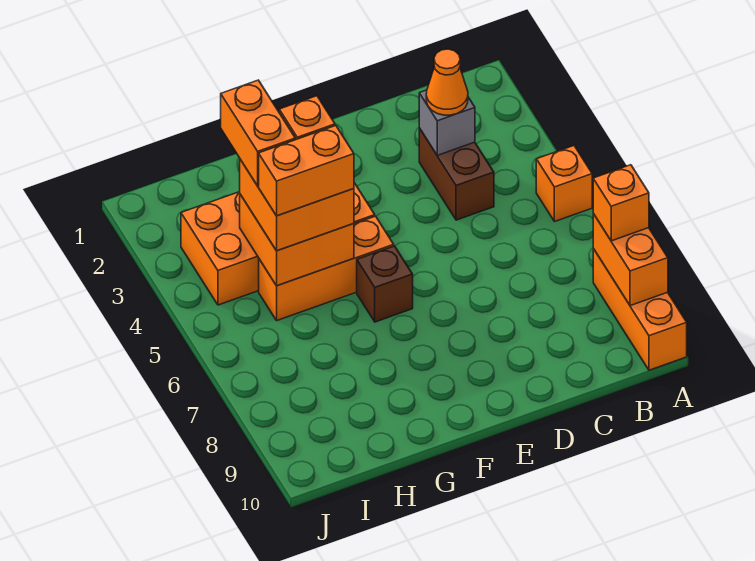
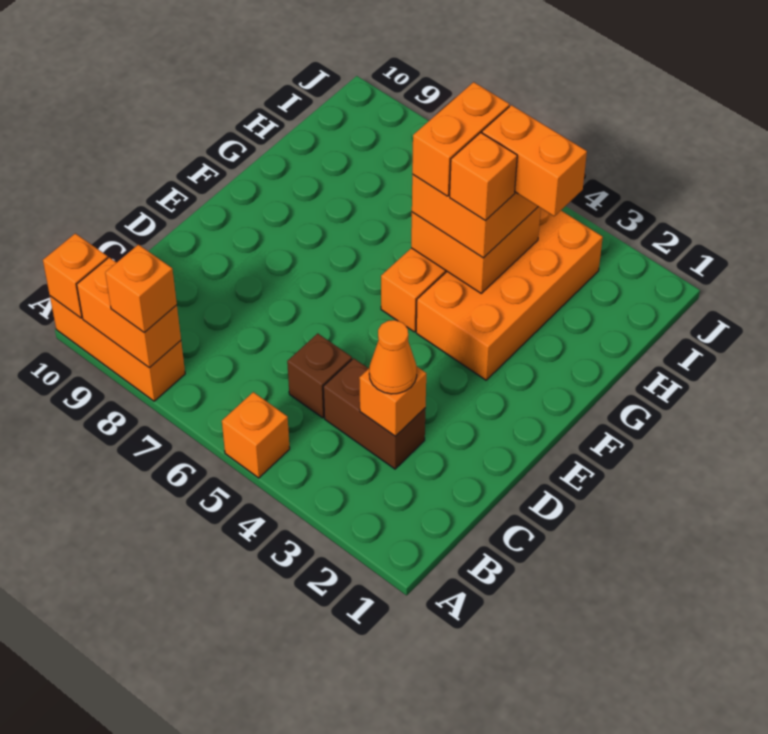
none -> orange 1x1 brick [43,233,108,318]
grey 1x1 brick [419,90,475,155] -> orange 1x1 brick [359,366,426,436]
brown 1x1 brick [357,246,413,322] -> brown 1x1 brick moved to [287,333,352,418]

